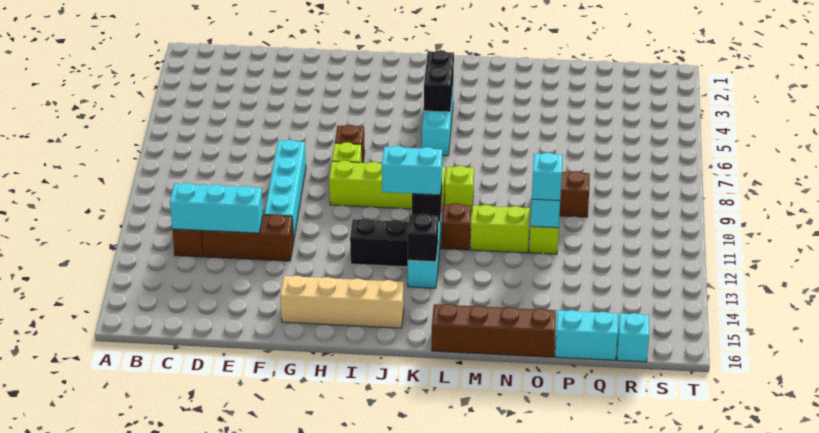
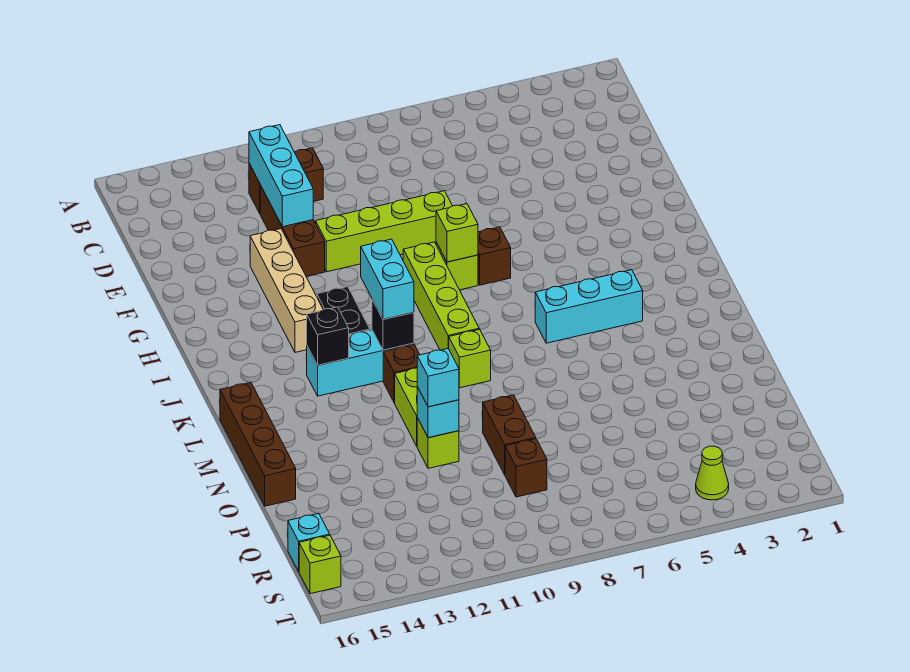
cyan 1x4 brick [265,140,306,241] -> lime 1x4 brick [316,191,452,272]
tan 1x4 brick [280,276,404,328] -> tan 1x4 brick moved to [250,229,323,352]
none -> lime 1x1 brick [436,204,478,262]
black 1x2 brick [424,50,454,112] -> none
cyan 1x2 brick [555,310,618,360] -> none
none -> brown 1x1 brick [505,439,547,497]
none -> lime 1x1 cone [696,446,729,500]
none -> lime 1x1 brick [299,535,341,594]

